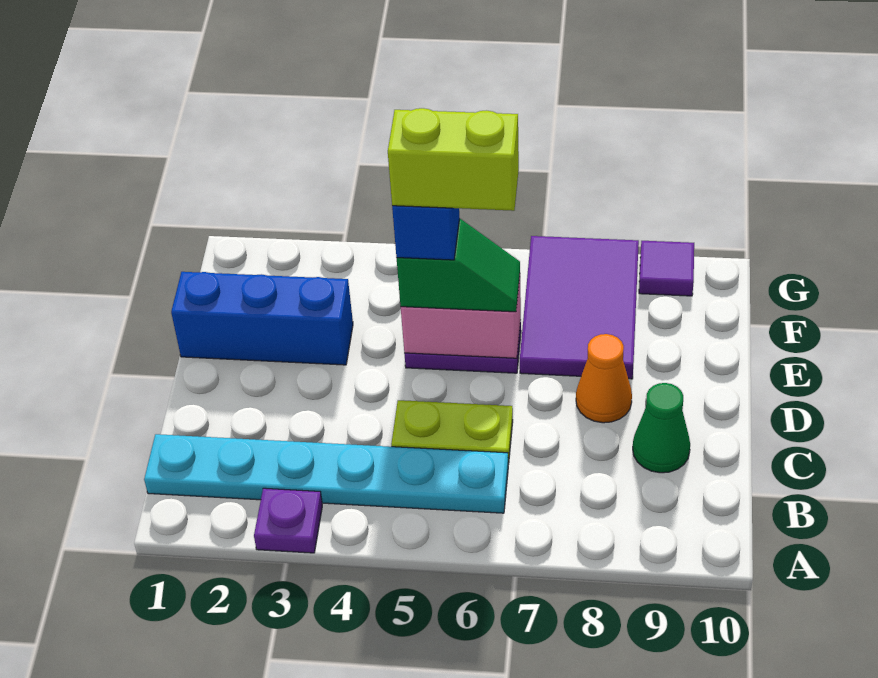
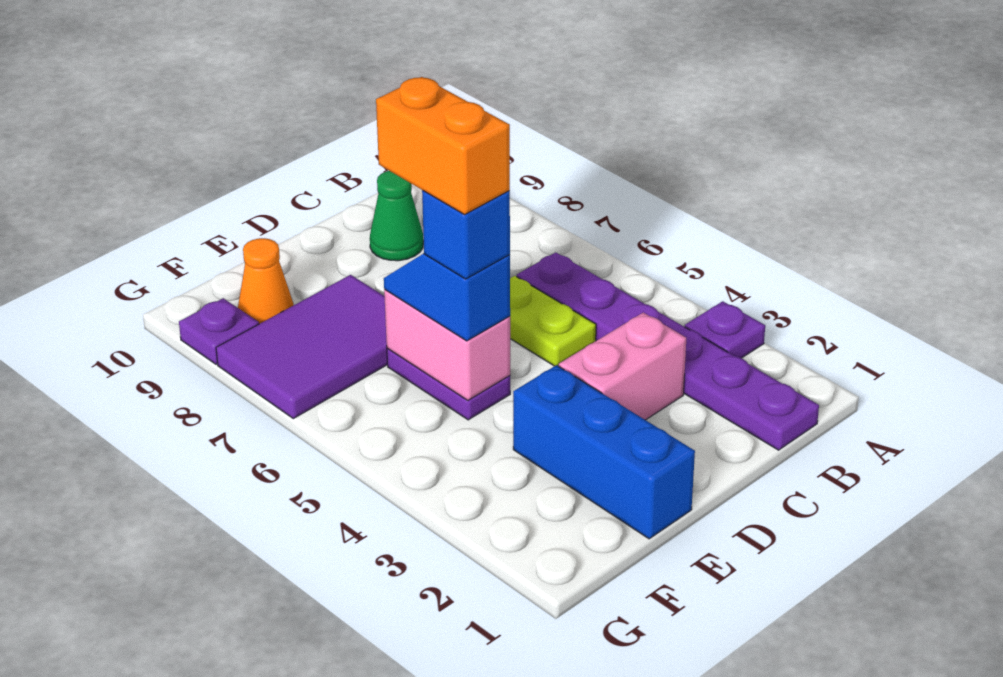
cyan 1x6 plate [144,434,508,513] -> purple 1x6 plate [517,252,819,450]
none -> pink 1x2 brick [559,313,686,420]
orange 1x1 cone [576,334,632,423] -> orange 1x1 cone moved to [238,238,294,324]
green 1x2 slope [397,219,520,312] -> blue 1x2 slope [384,254,510,341]
lime 1x2 brick [388,108,519,211] -> orange 1x2 brick [376,77,510,215]
purple 1x1 tile [639,241,694,296] -> purple 1x1 plate [179,298,259,364]

